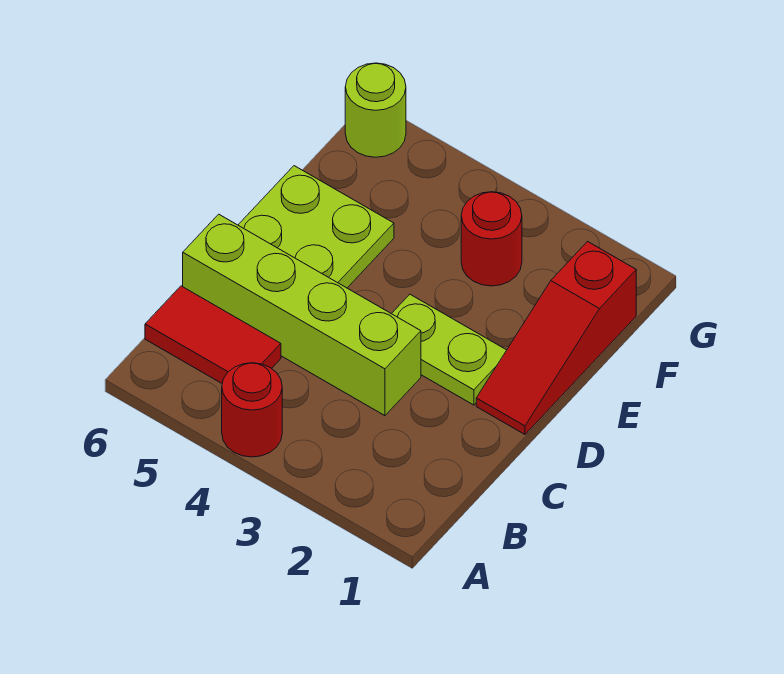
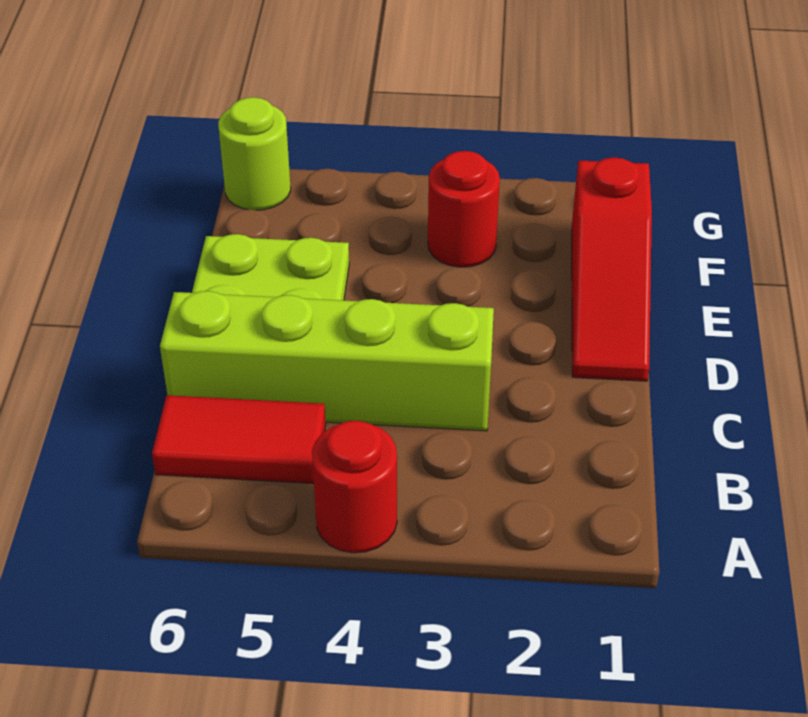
lime 1x2 plate [392,294,506,405] -> none

